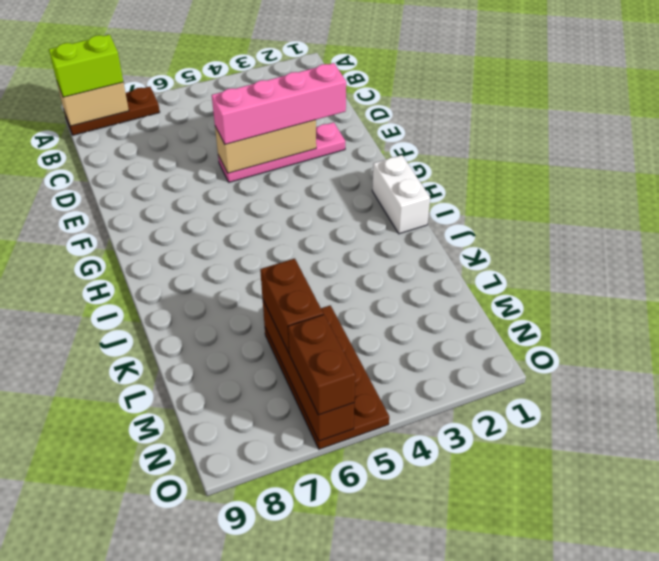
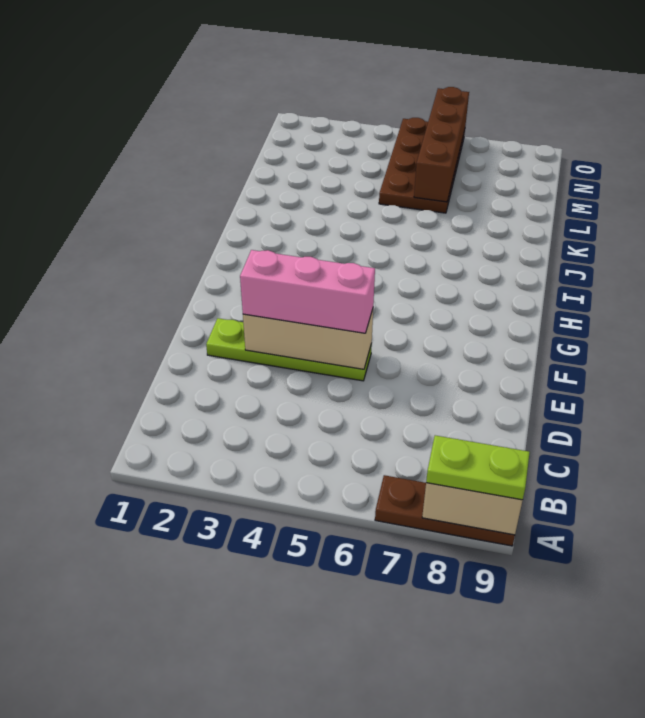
lime 1x2 brick [49,35,123,97] -> lime 1x2 plate [426,435,530,500]
pink 1x4 plate [218,122,345,182] -> lime 1x4 plate [206,318,372,381]
pink 1x4 brick [212,63,346,144] -> pink 1x3 brick [240,250,375,333]
white 1x2 brick [372,155,430,234] -> none
brown 1x2 brick [260,259,323,353] -> none
brown 1x2 brick [288,315,355,415] -> none

